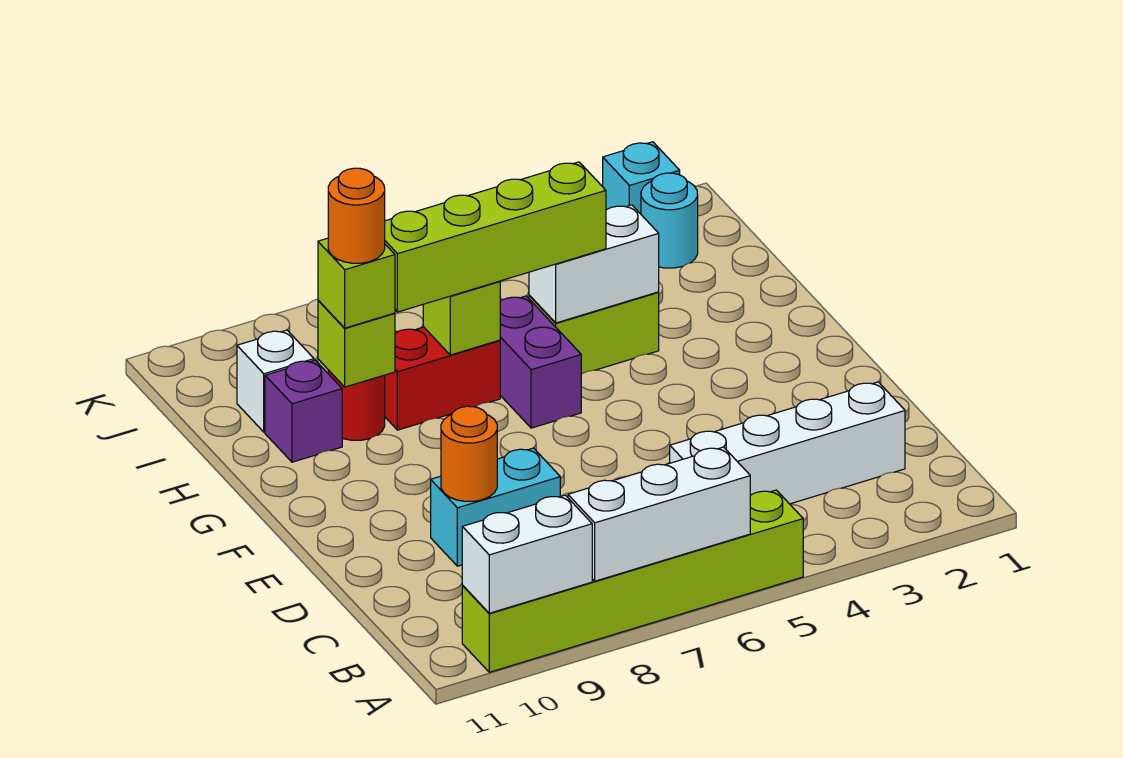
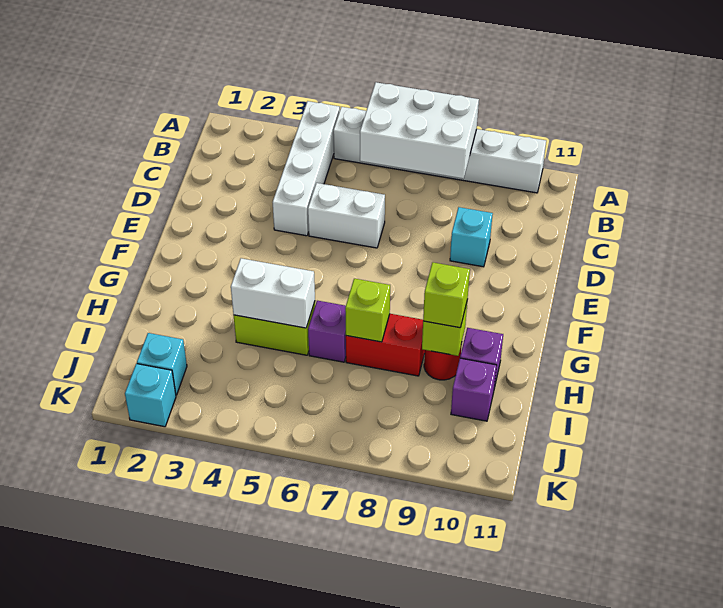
lime 1x6 brick [462,490,803,672] -> white 1x6 brick [333,107,546,193]
white 1x3 brick [568,447,750,581] -> white 2x3 brick [360,82,479,179]
white 1x2 brick [462,495,592,613] -> white 1x2 brick moved to [308,183,385,248]
white 1x4 brick [670,382,905,504] -> white 1x4 brick turned to [273,101,340,236]
cyan 1x2 brick [431,448,560,566] -> cyan 1x1 brick [450,207,493,267]
orange 1x1 round brick [441,406,497,501] -> none
purple 1x2 brick [500,296,581,428] -> purple 1x1 brick [308,301,346,362]
lime 1x4 brick [385,162,606,312] -> none
orange 1x1 round brick [328,168,385,263] -> none
white 1x1 brick [237,330,314,432] -> purple 1x1 brick [451,358,497,421]
cyan 1x1 round brick [641,173,698,268] -> cyan 1x1 brick [137,333,187,395]

